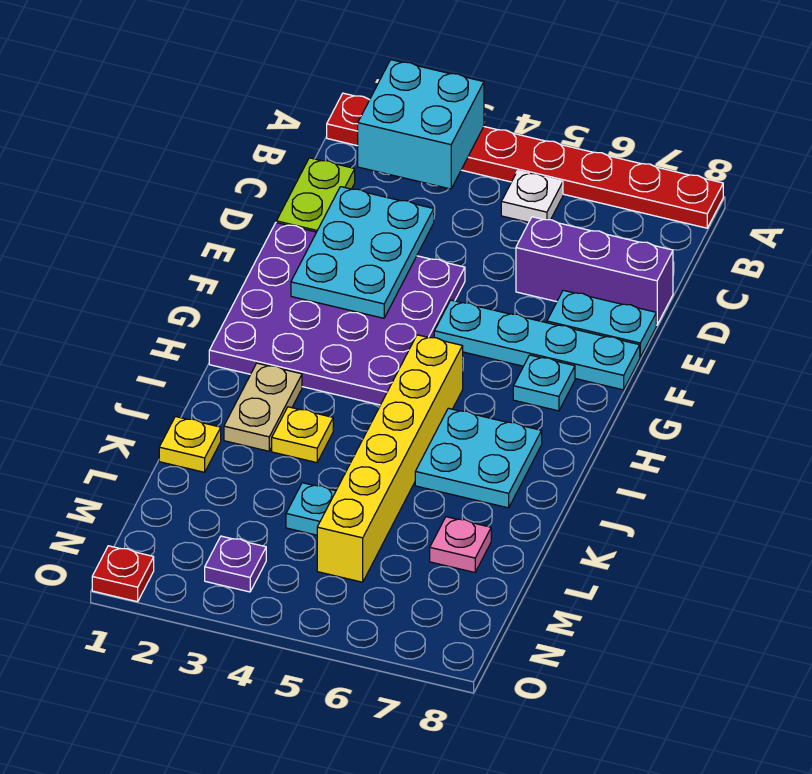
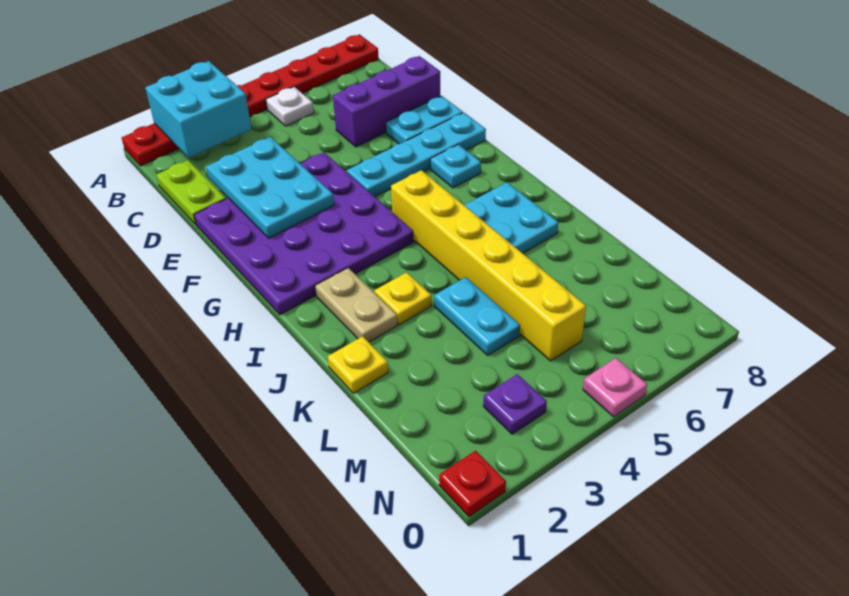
cyan 1x1 plate [286,483,336,535] -> cyan 1x2 plate [434,277,520,355]
pink 1x1 plate [430,517,491,572] -> pink 1x1 plate moved to [583,358,647,417]

